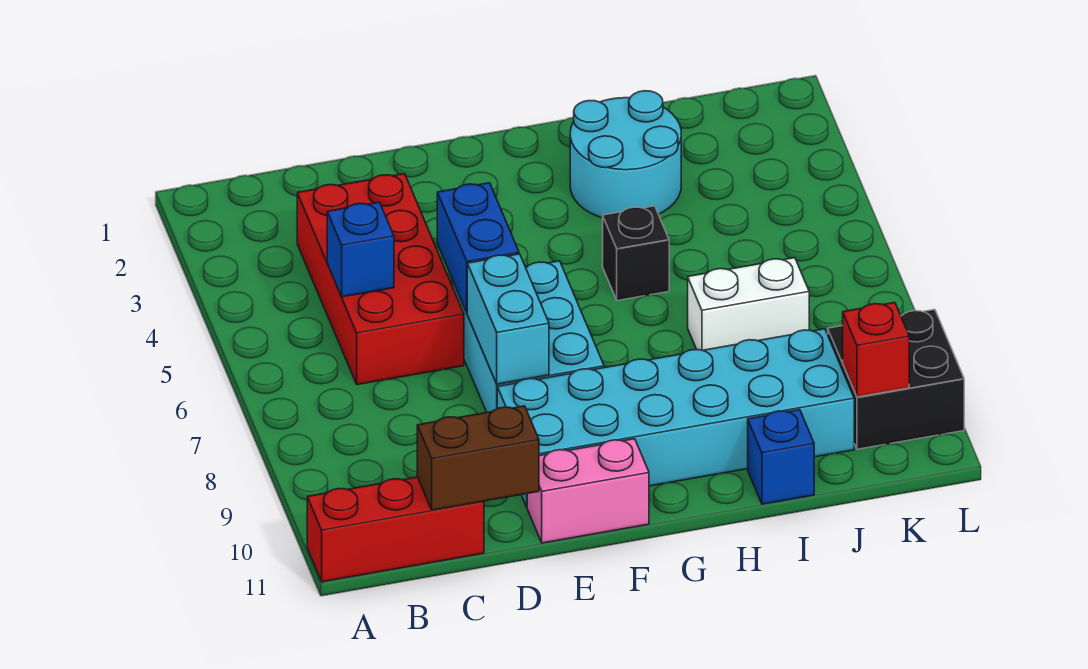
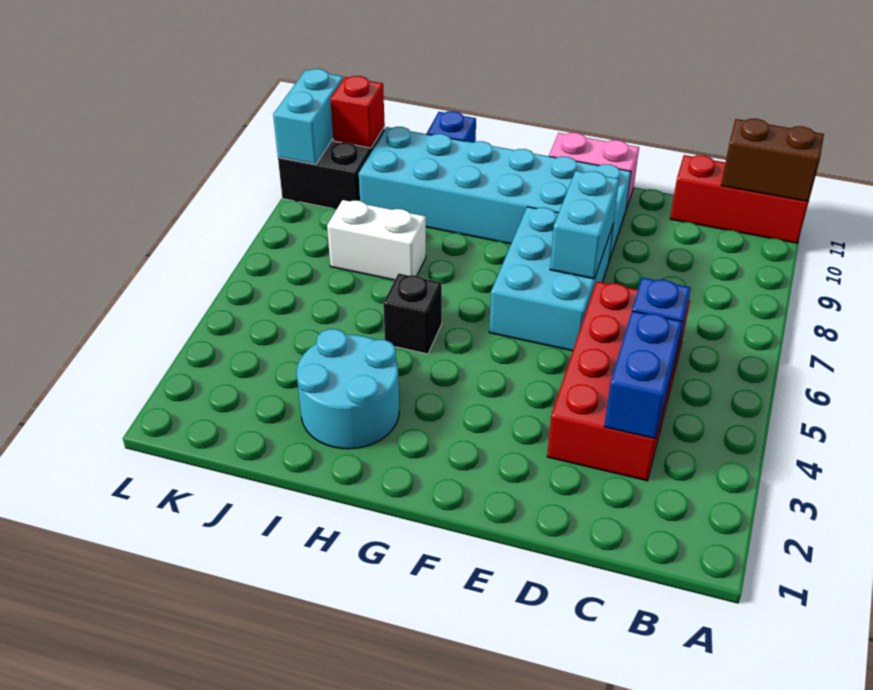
brown 1x2 brick [417,406,539,510] -> brown 1x2 brick moved to [721,119,824,202]
blue 1x2 brick [437,183,519,313] -> blue 1x2 brick moved to [604,311,682,439]
none -> cyan 1x2 brick [273,69,343,164]

